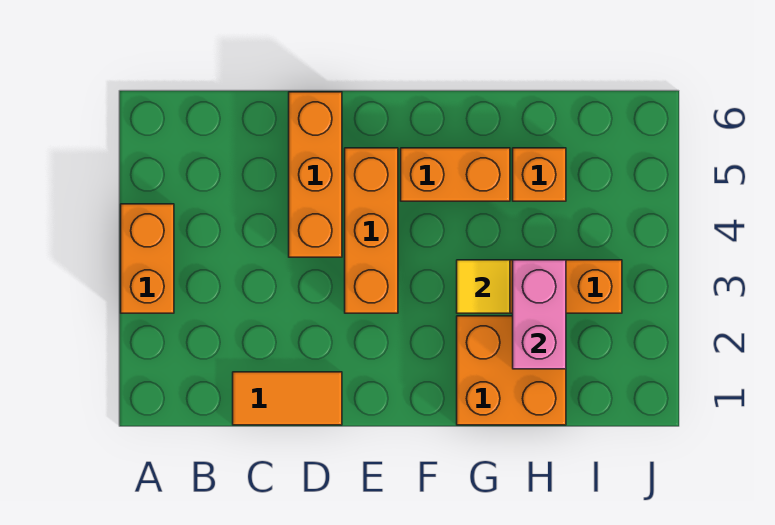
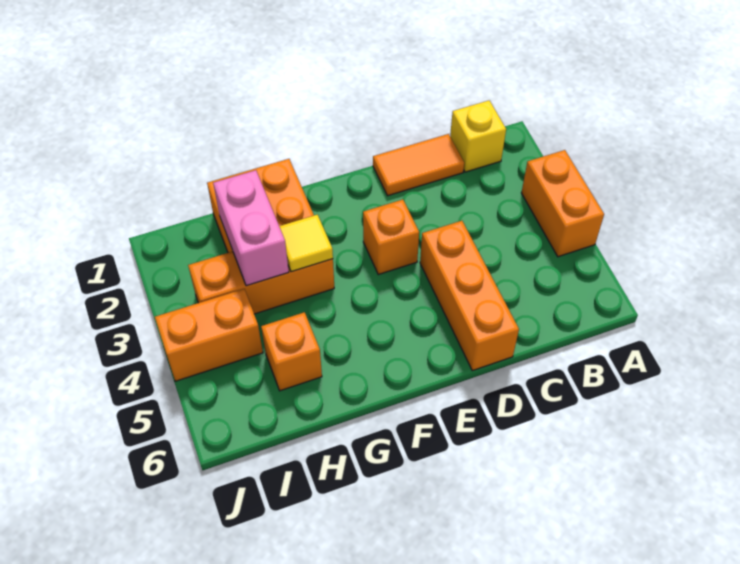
none -> yellow 1x1 brick [450,100,506,172]
orange 1x3 brick [345,148,398,313] -> orange 1x1 brick [363,199,419,274]
orange 1x2 brick [401,148,510,201] -> orange 1x2 brick moved to [155,289,263,381]

